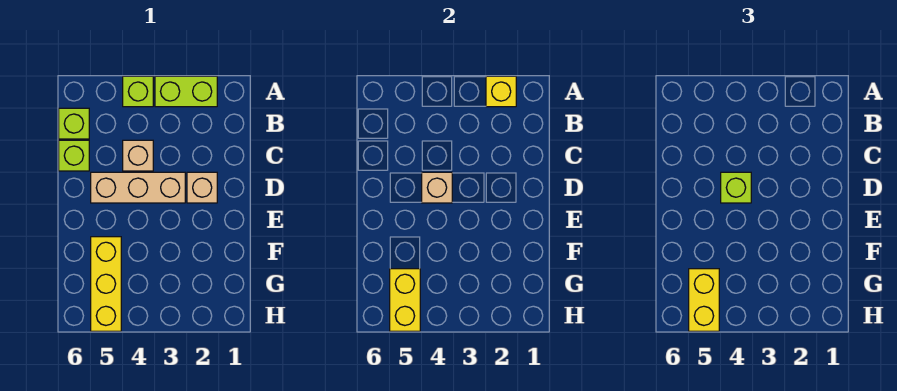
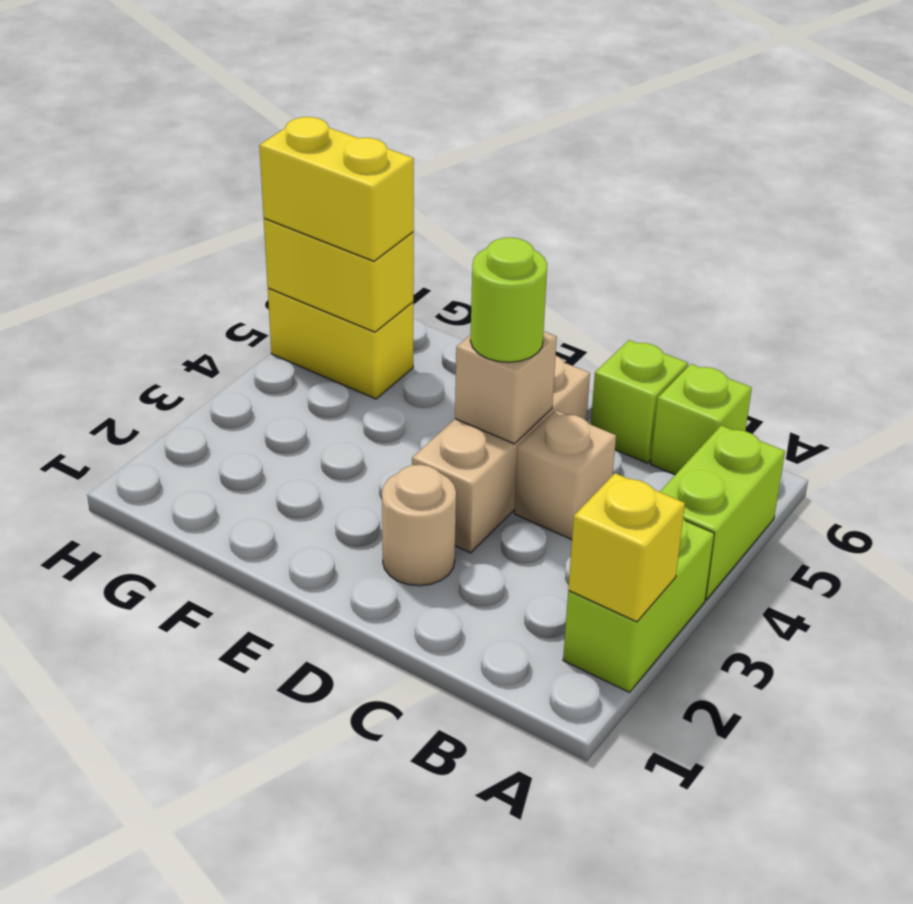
lime 1x1 brick [123,76,153,107] -> lime 1x2 brick [660,425,785,600]
tan 1x1 brick [187,172,217,203] -> tan 1x1 round brick [382,465,456,586]
lime 1x1 brick [721,172,751,203] -> lime 1x1 round brick [470,238,547,362]
yellow 1x3 brick [91,237,121,331] -> yellow 1x2 brick [268,288,413,399]

